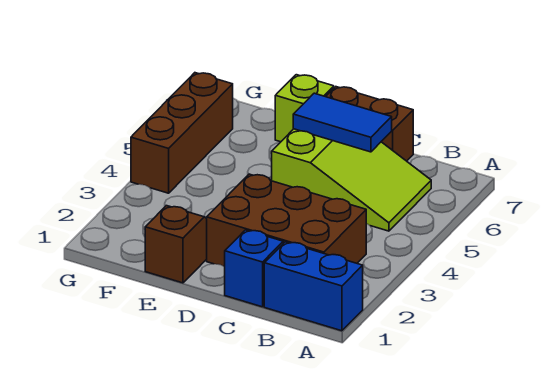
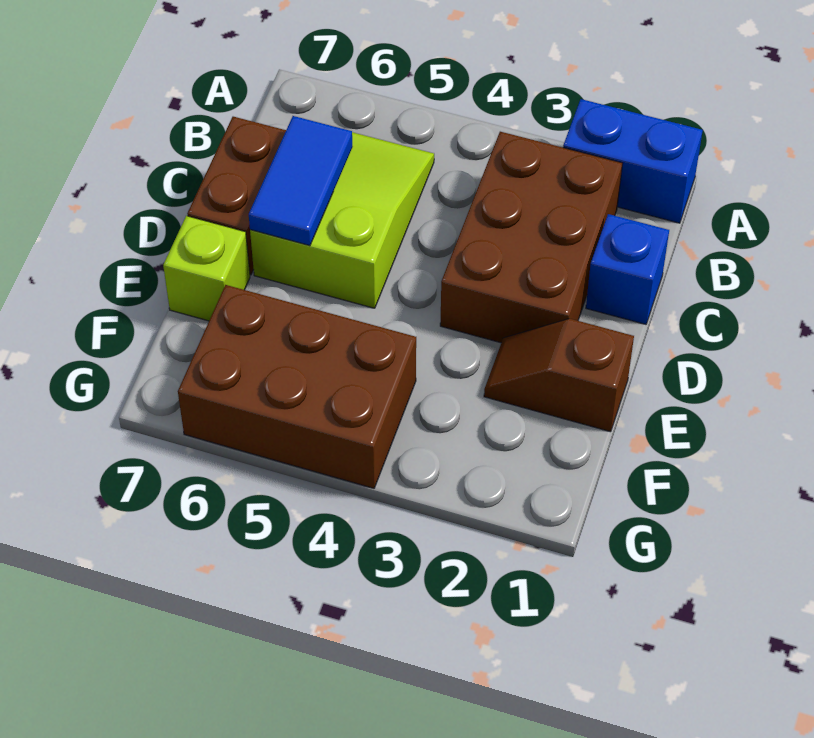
blue 1x2 brick [264,242,363,331] -> blue 1x2 brick turned to [563,99,703,223]
brown 1x3 brick [131,73,233,193] -> brown 2x3 brick [178,285,416,488]

